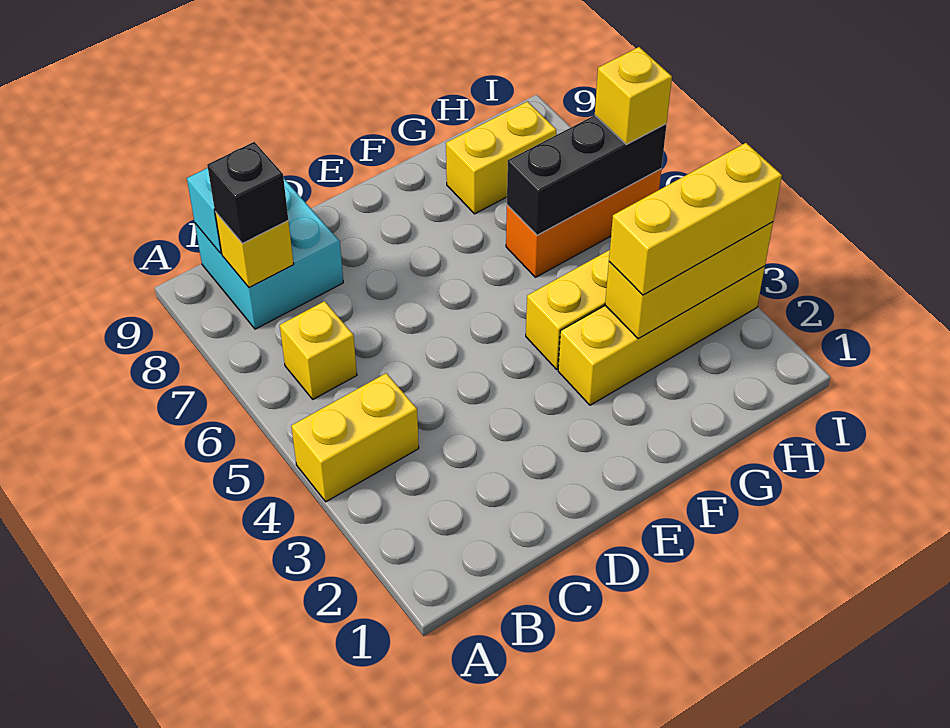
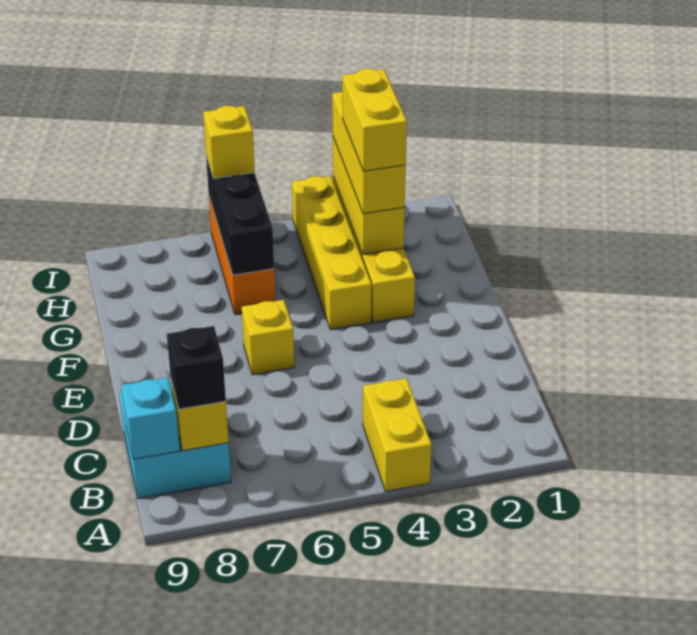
yellow 1x1 brick [280,301,357,399] -> yellow 1x1 brick moved to [242,300,294,375]
yellow 1x2 brick [446,101,556,214] -> yellow 1x2 brick moved to [342,69,407,171]

